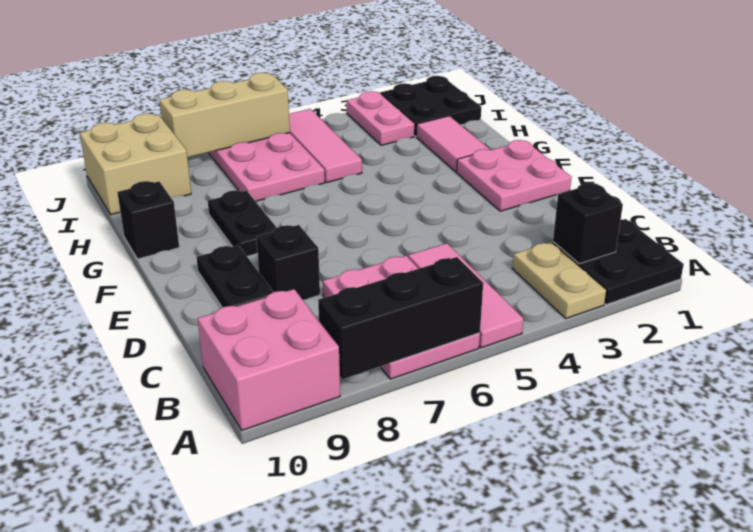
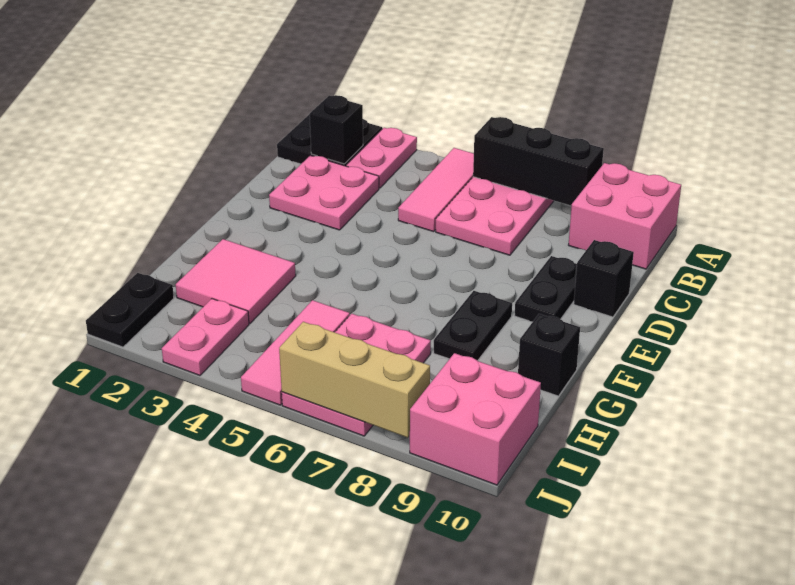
tan 1x2 plate [512,242,606,318] -> pink 1x2 plate [346,128,417,188]
black 1x1 brick [256,225,320,300] -> black 1x1 brick moved to [574,240,634,317]
pink 2x2 plate [457,140,571,211] -> pink 2x2 plate moved to [269,155,379,230]
pink 1x2 tile [417,116,490,172] -> pink 2x2 tile [176,239,296,323]
black 2x2 plate [380,76,481,136] -> black 1x2 plate [86,273,174,347]
tan 2x2 brick [80,113,191,215] -> pink 2x2 brick [410,353,541,485]

